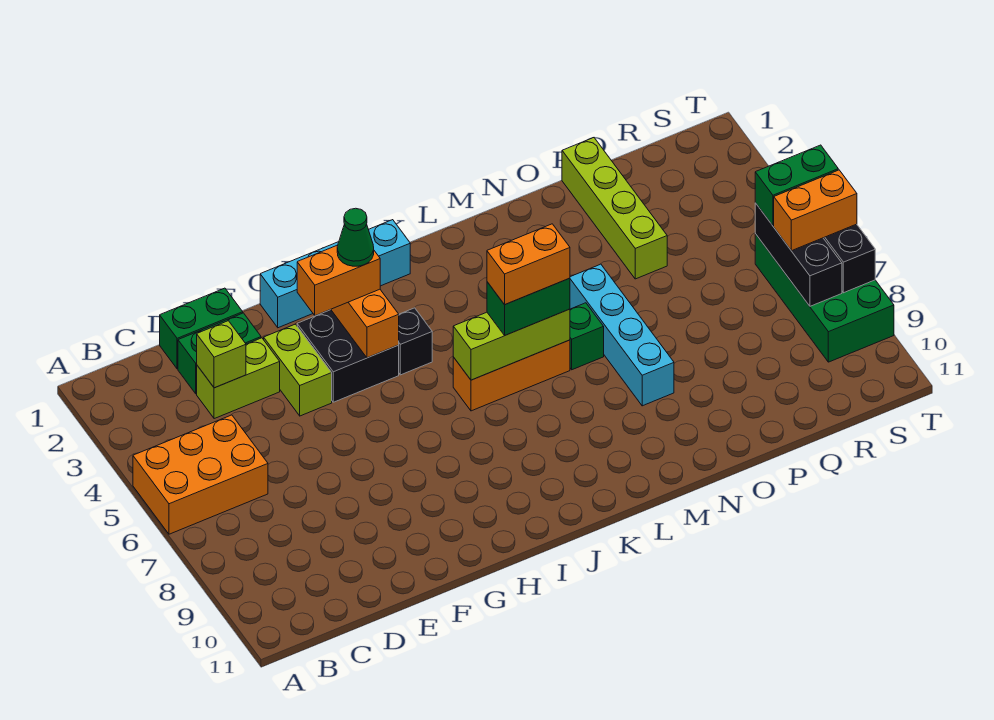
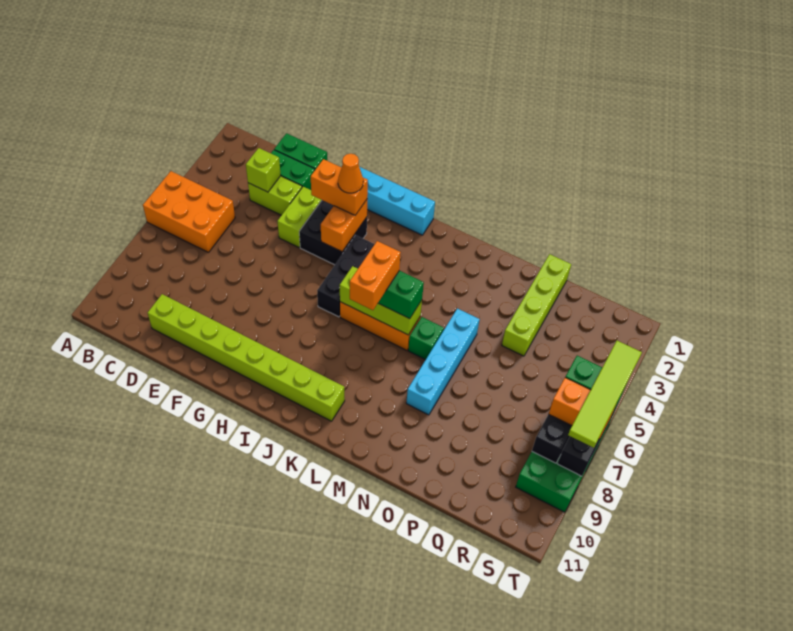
none -> lime 1x8 brick [148,294,345,421]
green 1x1 cone [337,208,374,266] -> orange 1x1 cone [338,154,363,193]
black 1x1 brick [399,308,432,375] -> black 1x3 brick [317,235,375,317]
orange 1x2 brick [487,224,570,305] -> orange 1x2 brick turned to [350,241,401,310]
none -> lime 1x4 tile [568,341,642,448]

